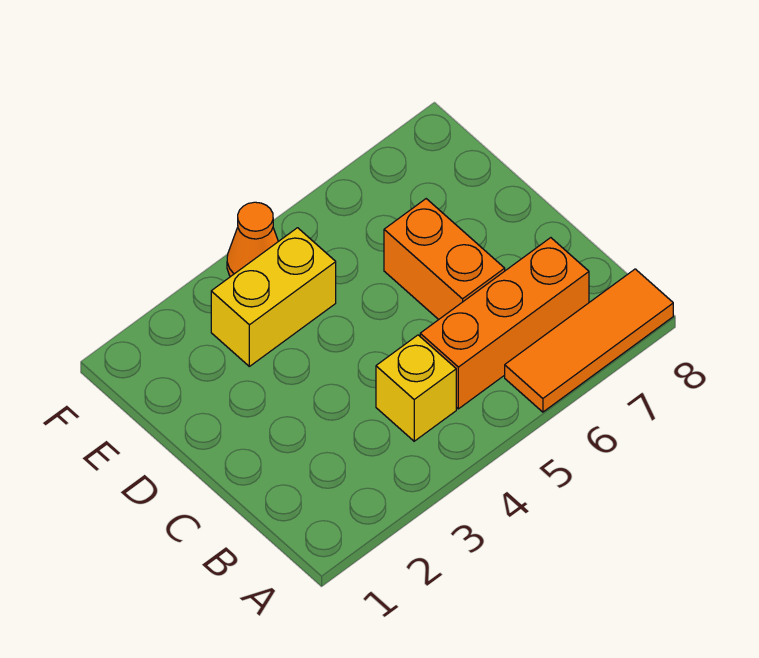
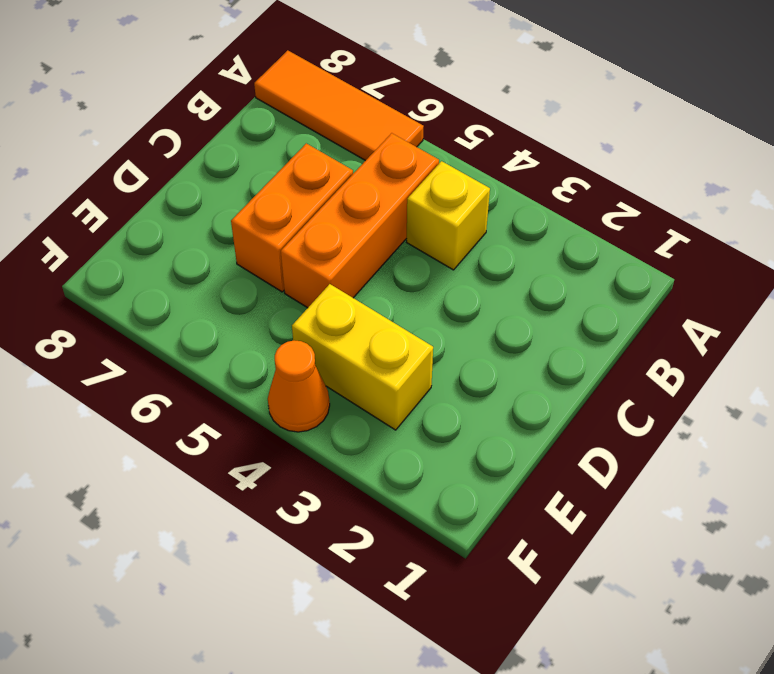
orange 1x3 brick [420,238,589,409] -> orange 1x3 brick turned to [281,133,439,308]

